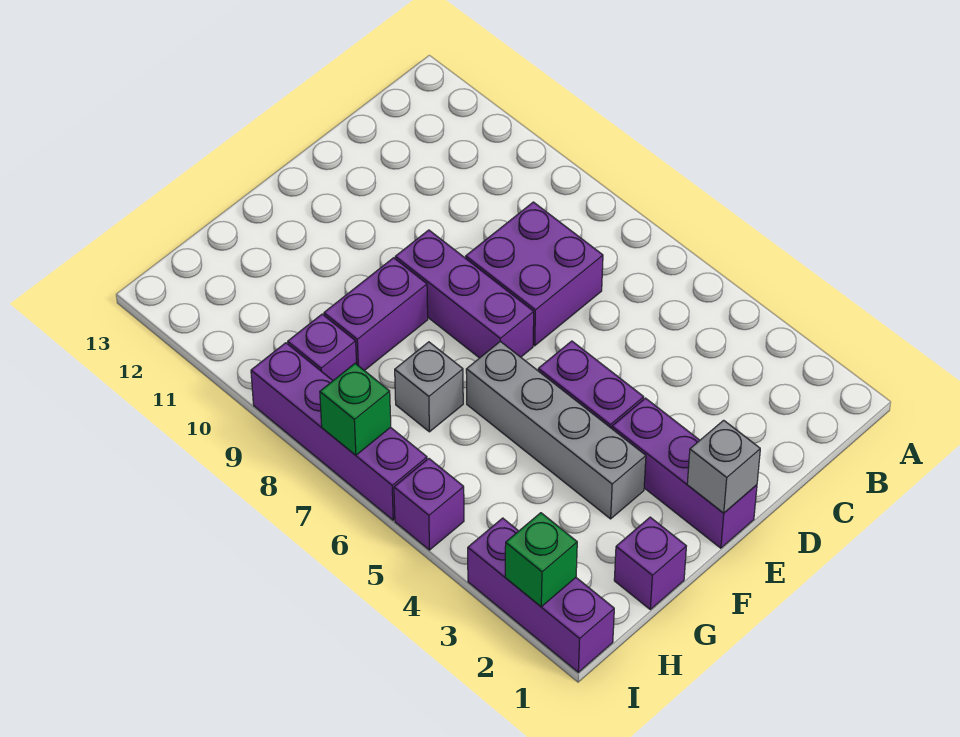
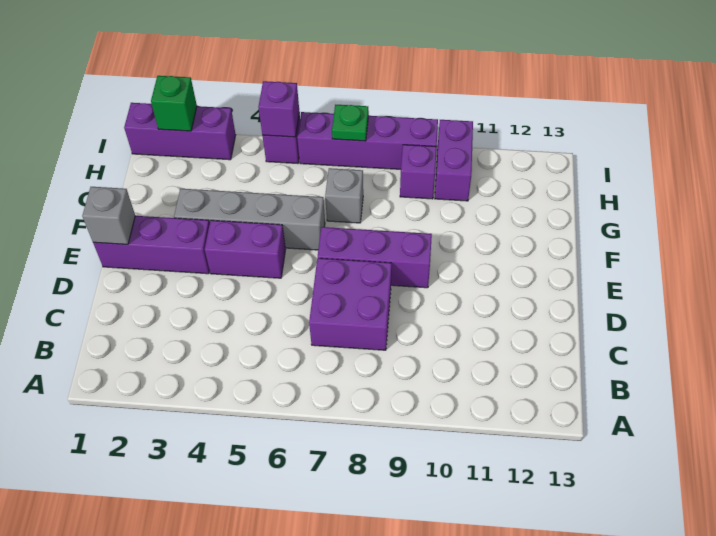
purple 1x2 brick [324,258,428,371] -> purple 1x2 brick moved to [435,120,473,201]
purple 1x1 brick [614,517,686,609] -> purple 1x1 brick moved to [258,81,299,137]
green 1x1 brick [320,363,391,455] -> green 1x1 plate [332,105,369,141]

